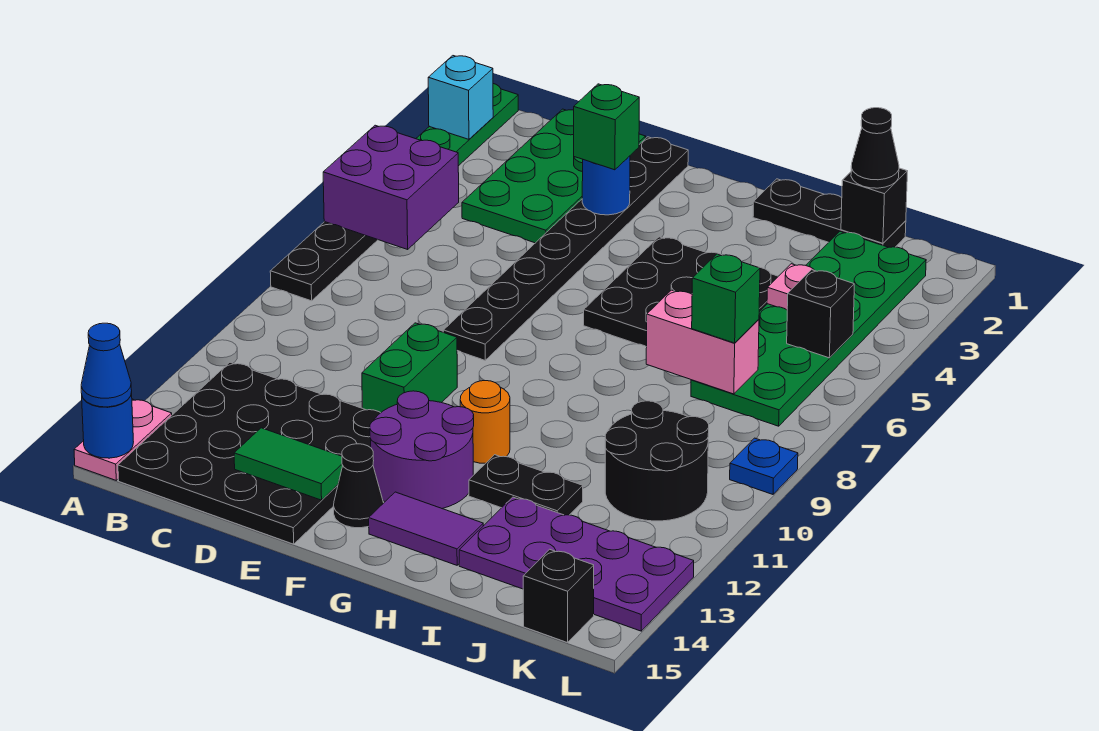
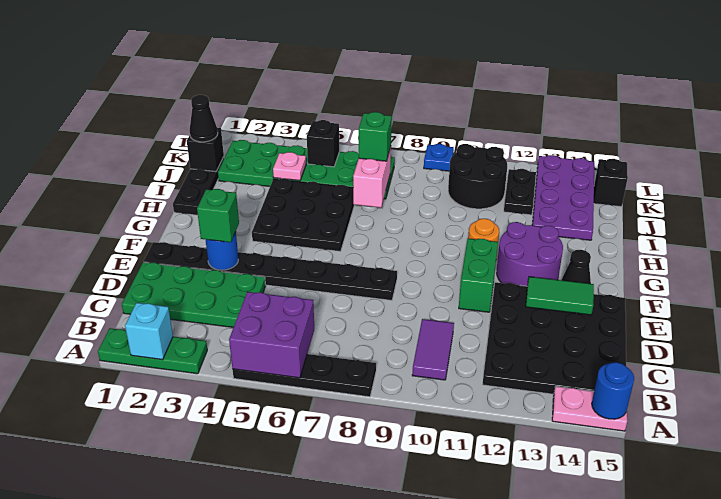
blue 1x1 cone [81,323,132,407] -> none
green 1x2 tile [234,428,343,500] -> green 1x2 tile turned to [526,277,594,315]
green 1x2 brick [362,323,457,413] -> green 1x2 brick turned to [459,239,498,312]
purple 1x2 tile [369,492,483,565] -> purple 1x2 tile moved to [412,319,454,380]
black 1x2 plate [469,455,583,515] -> black 1x2 plate moved to [504,169,536,215]

